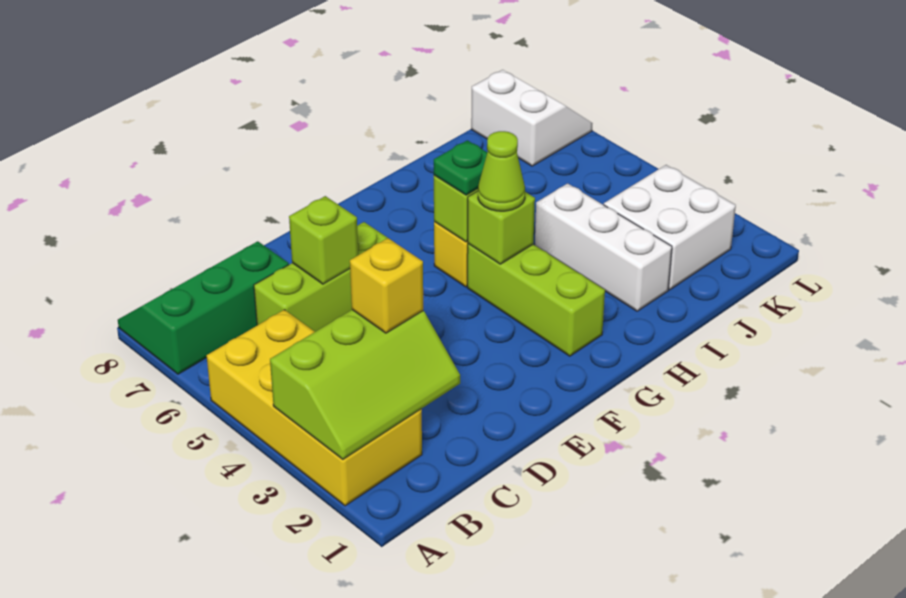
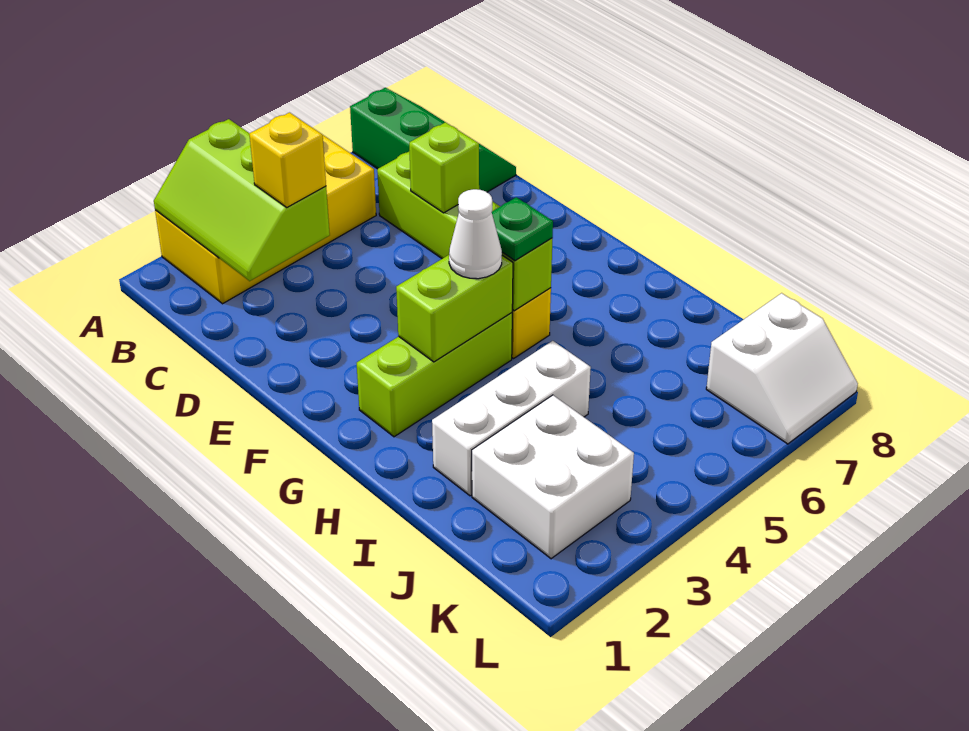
lime 1x1 brick [468,191,535,264] -> lime 1x2 brick [396,255,513,362]
lime 1x1 cone [478,131,525,211] -> white 1x1 cone [449,189,502,279]

